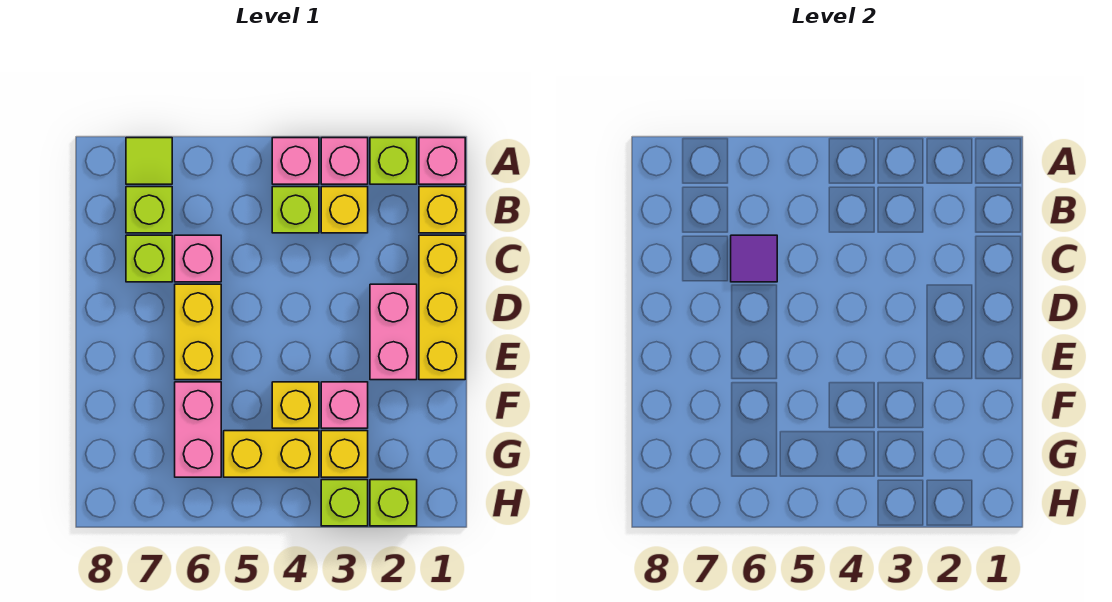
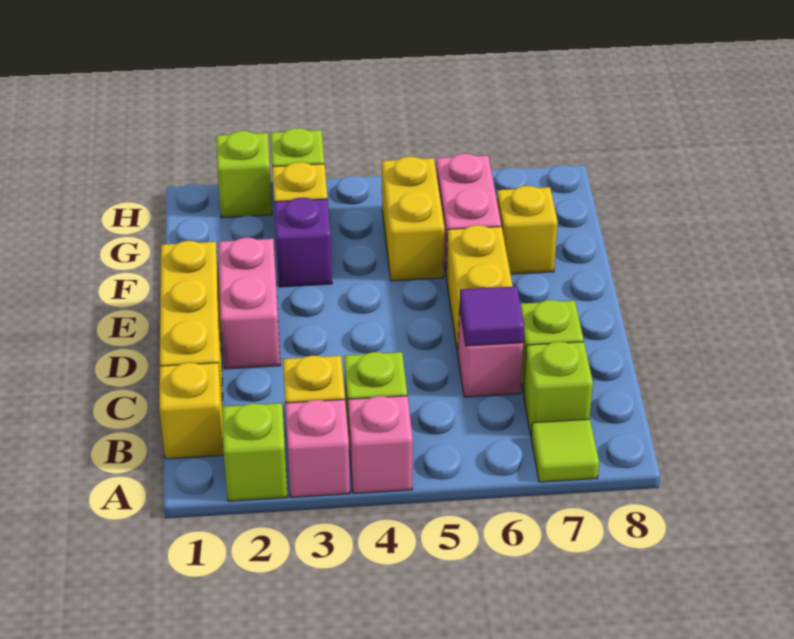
pink 1x1 brick [419,138,465,184] -> none
pink 1x1 brick [321,382,368,428] -> purple 1x1 brick [274,198,332,287]
yellow 1x1 brick [272,382,319,428] -> yellow 1x1 brick moved to [497,186,558,274]
yellow 1x2 brick [224,431,319,477] -> yellow 1x2 brick turned to [382,156,445,281]

